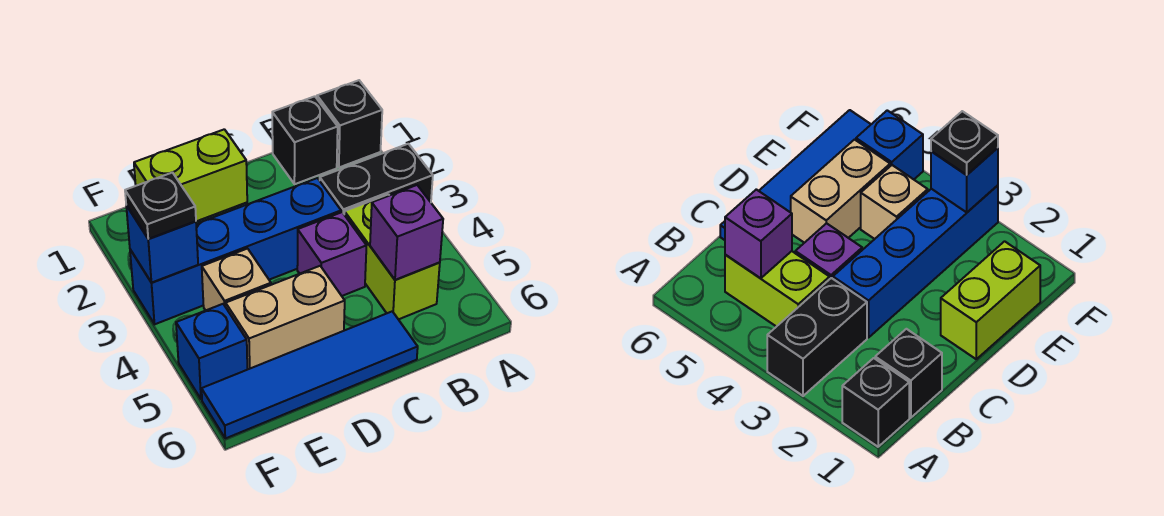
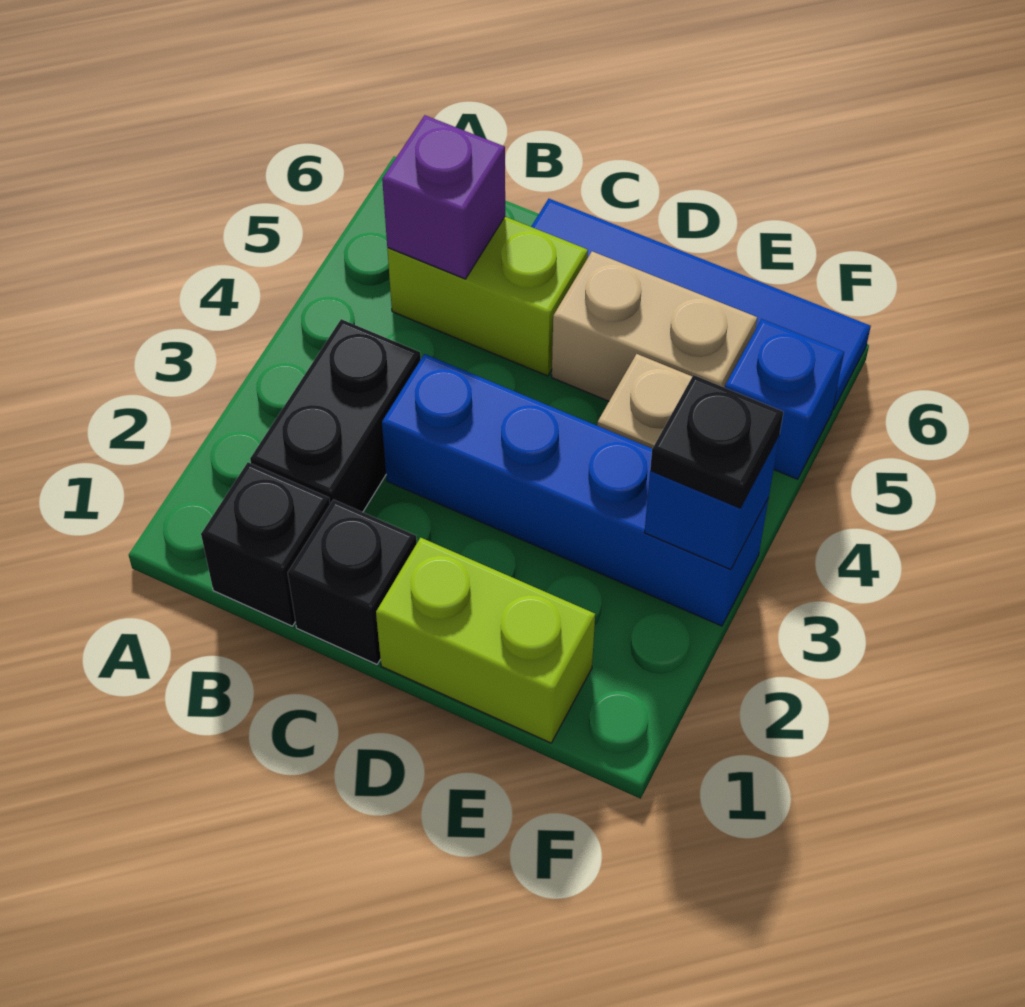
black 1x1 brick [317,80,382,167] -> black 1x1 brick moved to [288,500,417,664]
black 1x2 brick [320,144,433,214] -> black 1x2 brick turned to [250,319,421,512]
lime 1x2 brick [344,194,440,320] -> lime 1x2 brick turned to [387,217,588,376]
purple 1x1 brick [297,212,366,296] -> none

